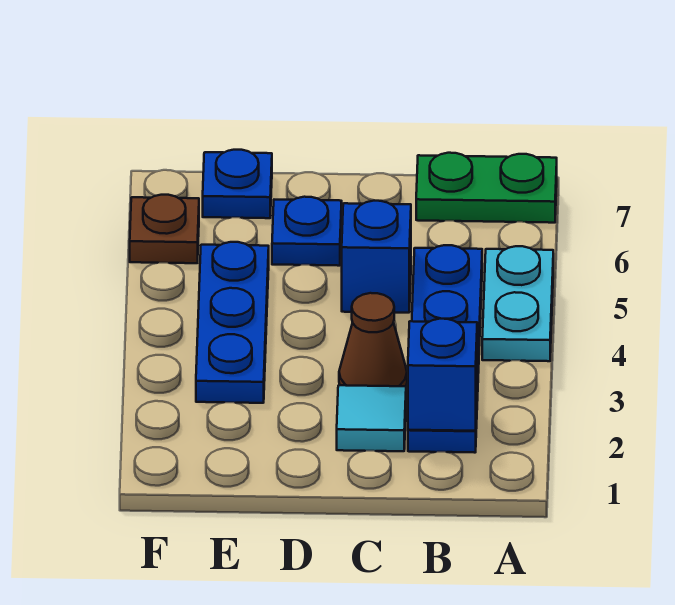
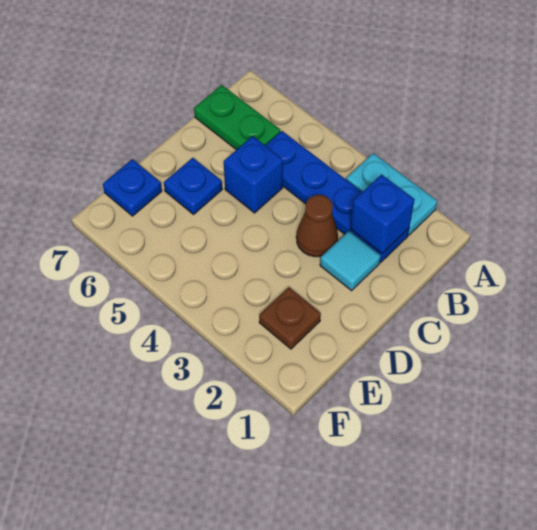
cyan 1x2 plate [482,246,553,361] -> cyan 1x2 plate moved to [346,153,437,235]
green 1x2 plate [416,153,557,223] -> green 1x2 plate turned to [194,85,280,150]
blue 1x3 plate [196,242,269,403] -> none
brown 1x1 plate [130,195,199,263] -> brown 1x1 plate moved to [259,287,321,349]

